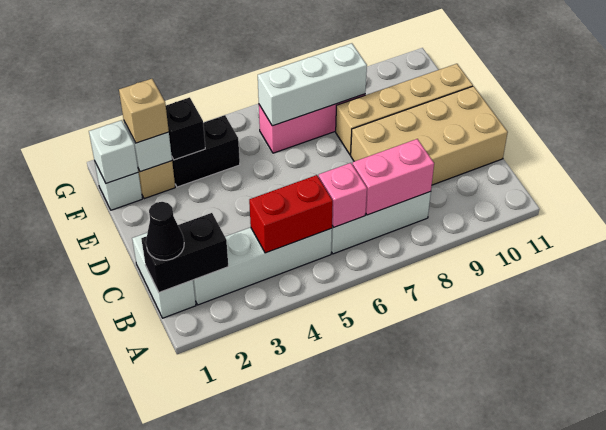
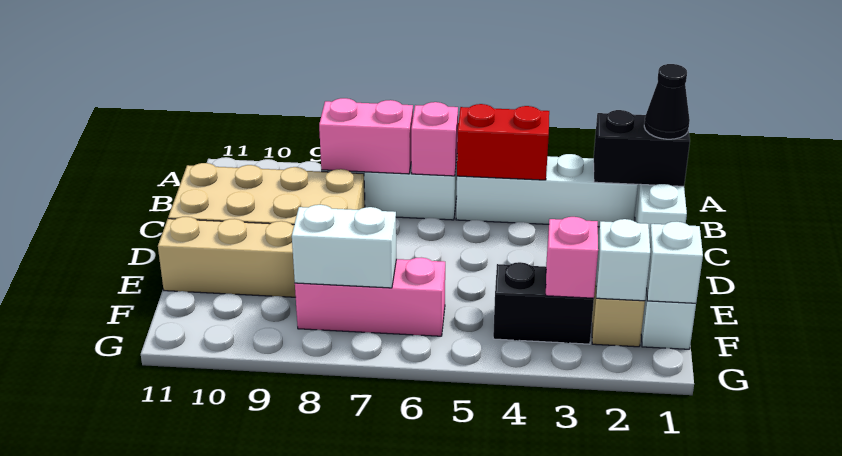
tan 1x1 brick [119,79,169,143] -> none
black 1x1 brick [166,97,205,160] -> pink 1x1 brick [546,217,598,298]
white 1x3 brick [258,43,367,126] -> white 1x2 brick [292,205,396,288]

